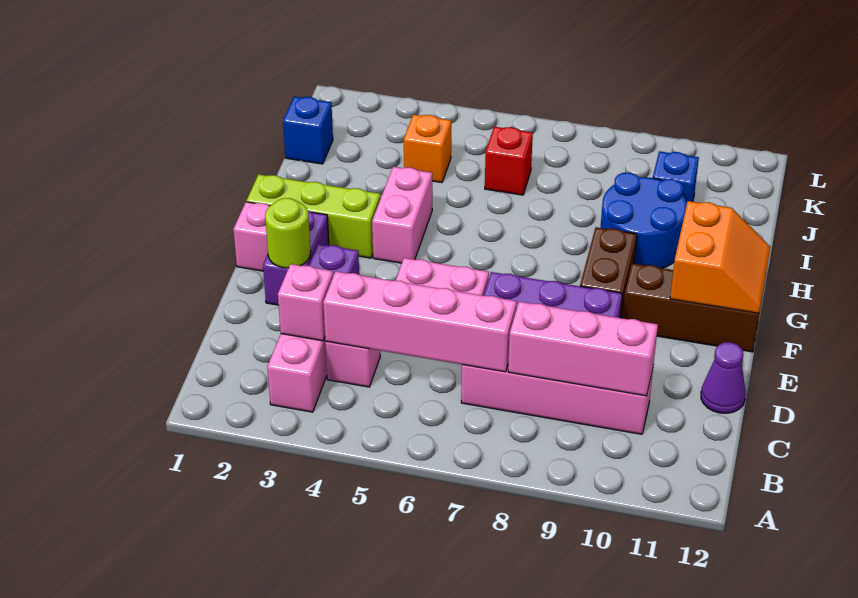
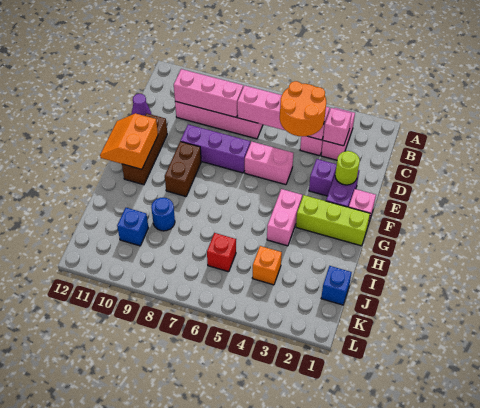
none -> orange 2x2 round brick [280,81,326,136]
brown 1x3 brick [623,263,762,352] -> brown 1x3 brick turned to [122,113,167,185]
blue 2x2 round brick [601,173,687,268] -> blue 1x1 round brick [151,198,175,231]

